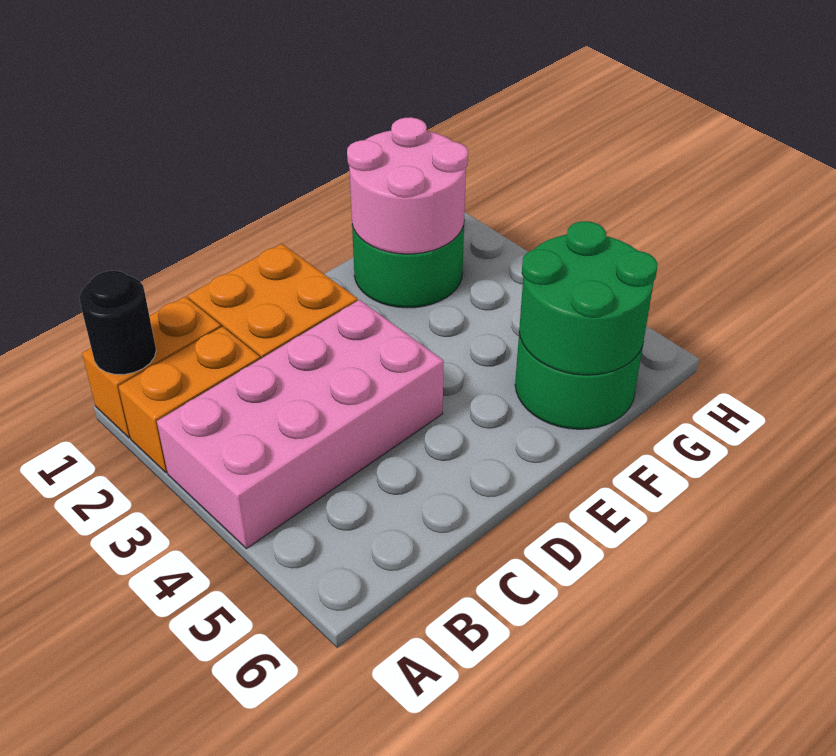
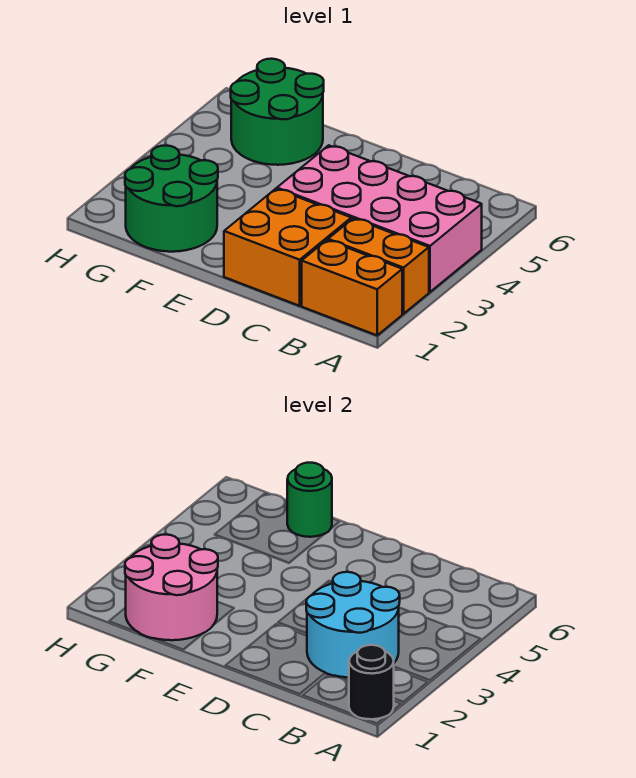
none -> cyan 2x2 round brick [306,572,400,678]
green 2x2 round brick [519,221,657,375] -> green 1x1 round brick [287,463,332,537]

